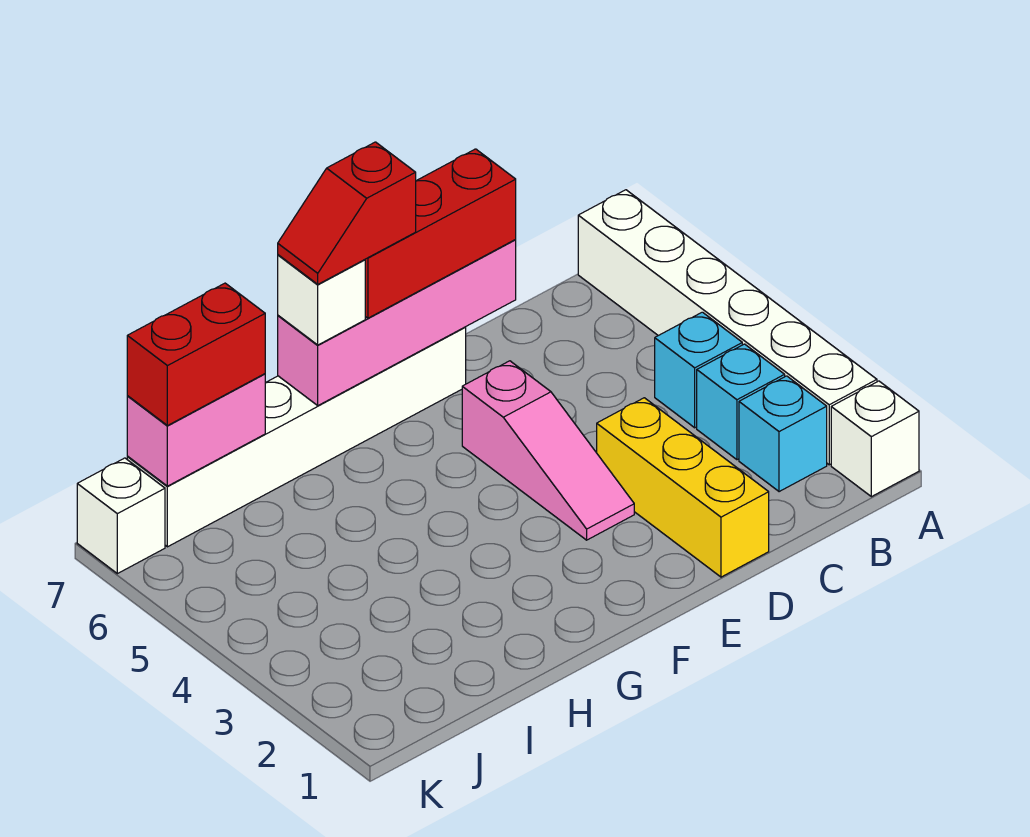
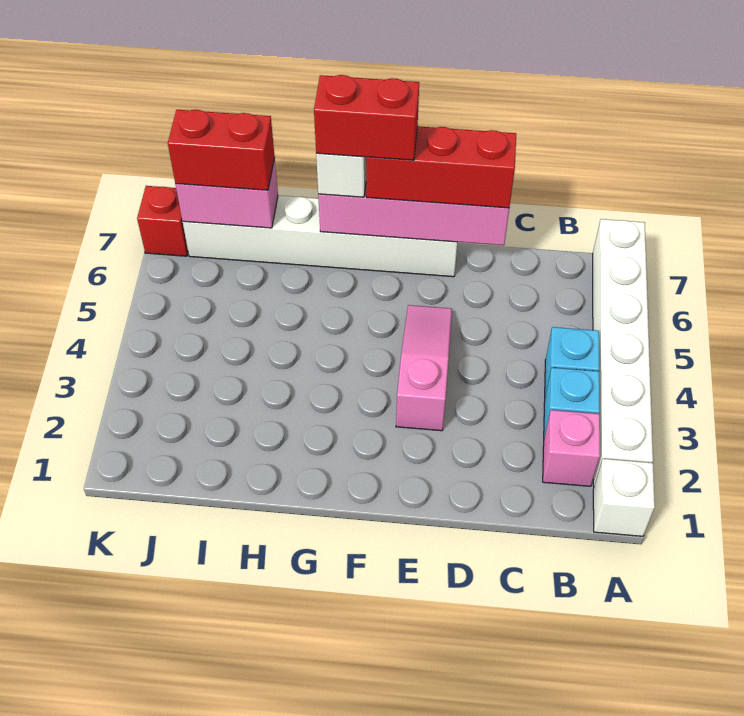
cyan 1x1 brick [739,376,827,492] -> pink 1x1 brick [543,410,600,486]
yellow 1x3 brick [597,398,769,577] -> none
pink 1x3 slope [462,361,634,540] -> pink 1x3 slope turned to [396,305,452,431]
red 1x2 slope [278,142,416,284] -> red 1x2 brick [314,75,419,160]
white 1x1 brick [77,458,165,574] -> red 1x1 brick [137,186,188,256]

